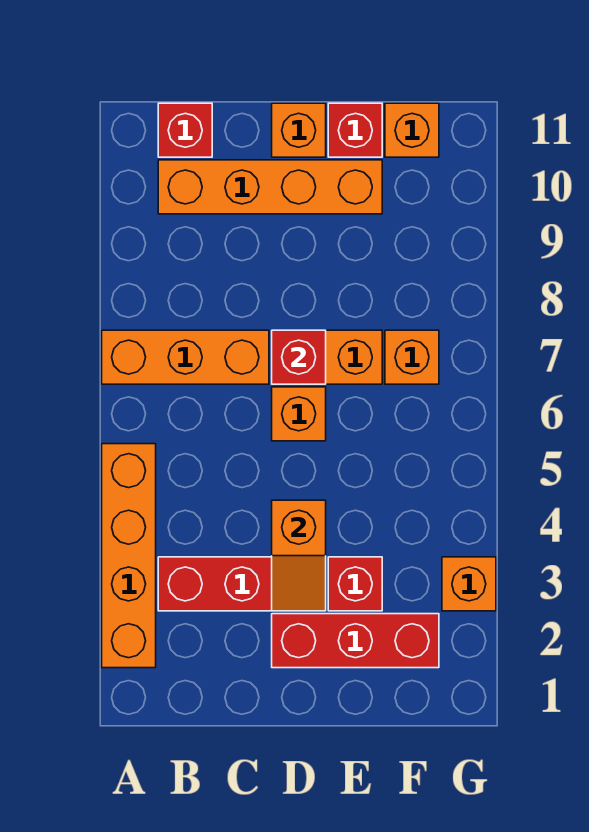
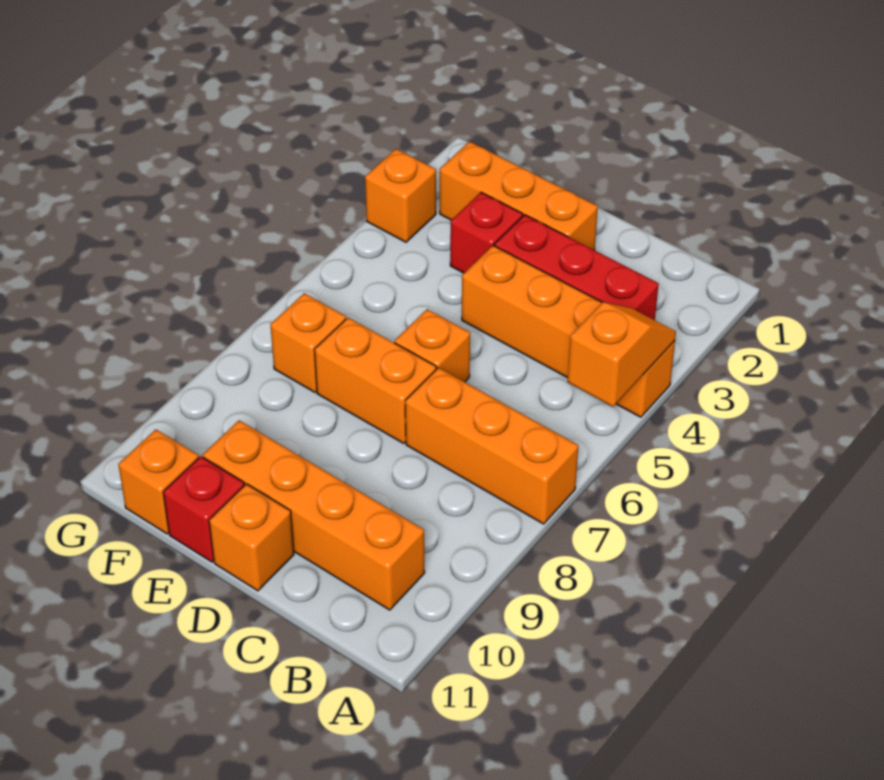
orange 1x4 brick [102,444,156,668] -> orange 1x4 brick turned to [462,246,675,417]
red 1x1 brick [158,103,212,157] -> none
red 1x3 brick [272,614,439,668] -> orange 1x3 brick [440,142,598,250]
orange 1x2 slope [272,500,326,611] -> orange 1x2 slope moved to [567,302,676,407]
red 1x1 brick [272,330,326,384] -> none

